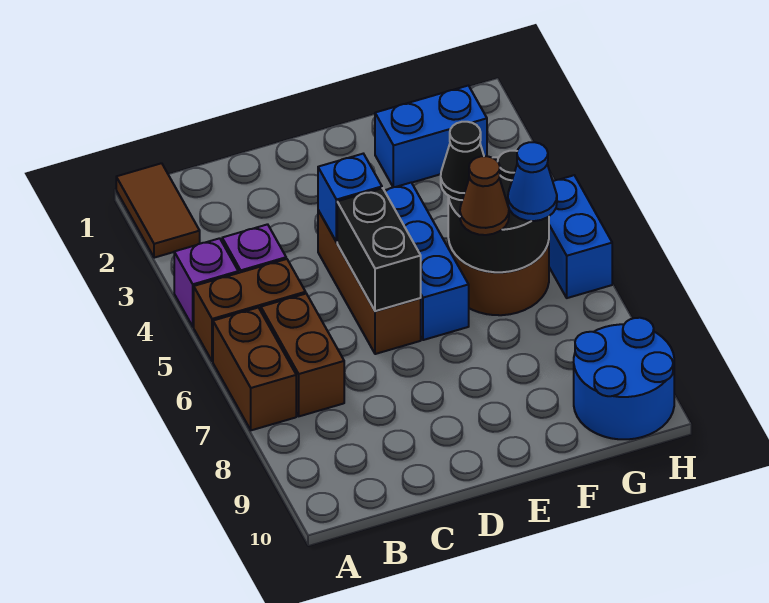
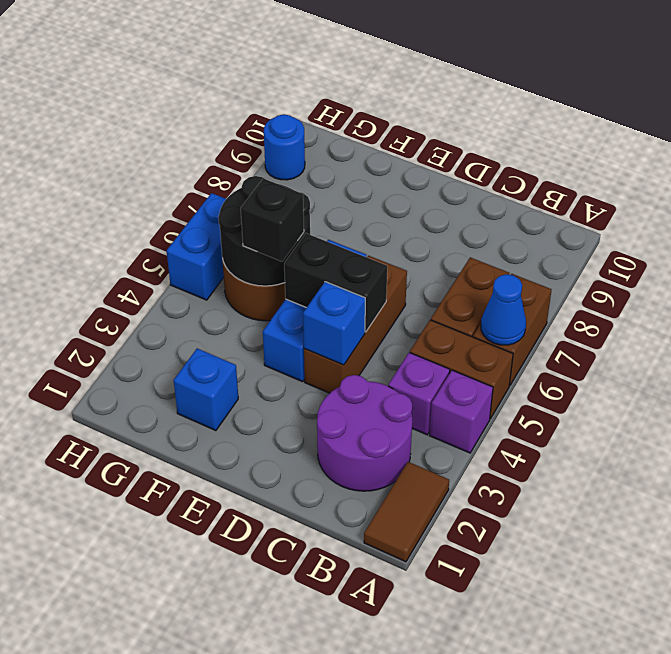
none -> purple 2x2 round brick [317,375,412,491]
black 1x2 brick [337,188,421,311] -> black 1x2 brick turned to [284,233,387,332]
blue 1x2 brick [375,86,487,187] -> blue 1x1 brick [174,348,238,431]
black 1x1 cone [441,122,484,200] -> black 1x1 brick [241,178,304,261]
brown 1x1 cone [460,156,509,235] -> none
blue 1x1 cone [508,142,557,221] -> blue 1x1 cone moved to [481,274,526,345]
blue 2x2 round brick [574,318,674,439] -> blue 1x1 round brick [264,114,305,180]

